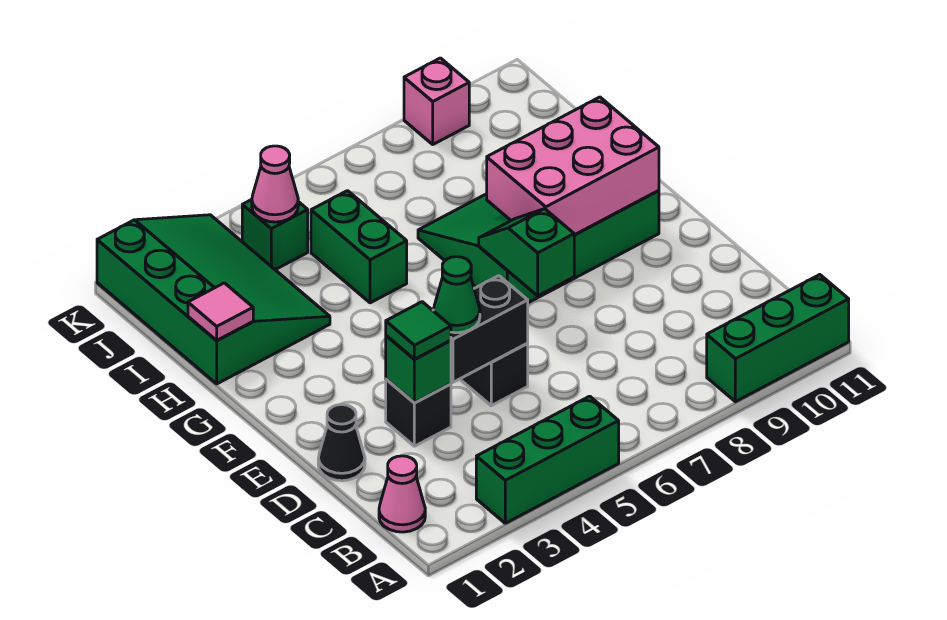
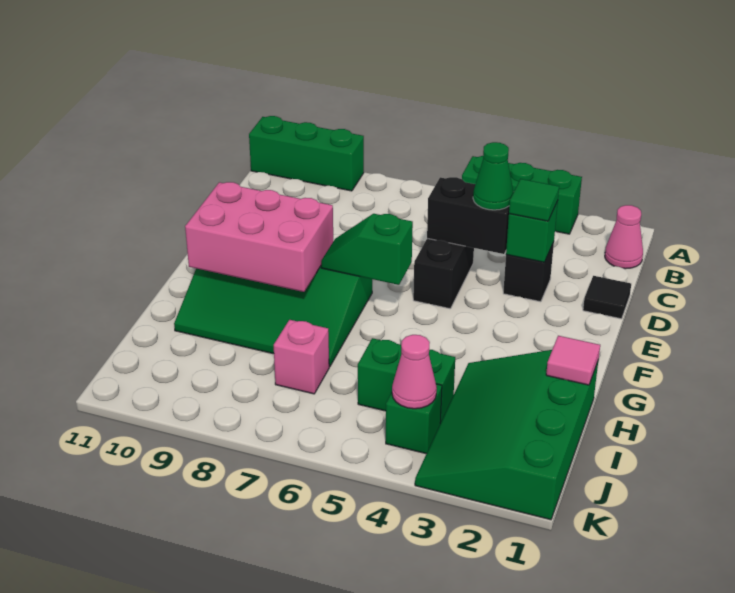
black 1x1 cone [318,405,365,481] -> black 1x1 tile [583,276,631,319]
green 1x2 slope [479,209,574,296] -> green 1x2 slope turned to [321,214,413,285]
green 1x2 brick [311,191,407,303] -> green 1x2 brick turned to [358,338,455,423]
pink 1x1 brick [404,58,469,144] -> pink 1x1 brick moved to [274,320,329,394]

